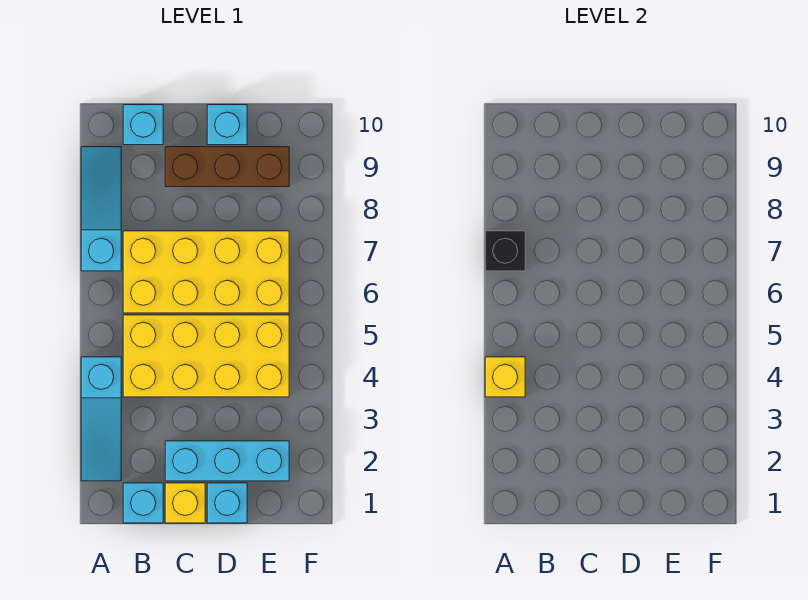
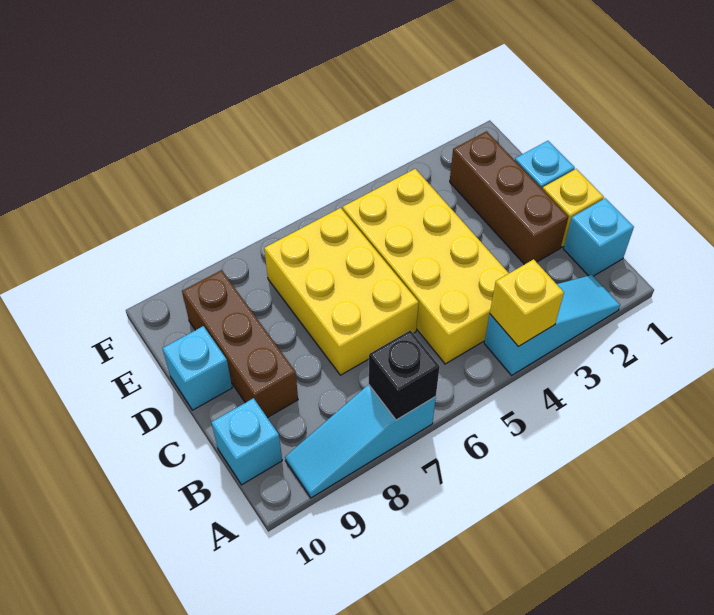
yellow 2x4 brick [123,231,289,313] -> yellow 2x3 brick [264,208,419,375]
cyan 1x3 brick [165,441,289,481] -> brown 1x3 brick [450,131,569,264]

